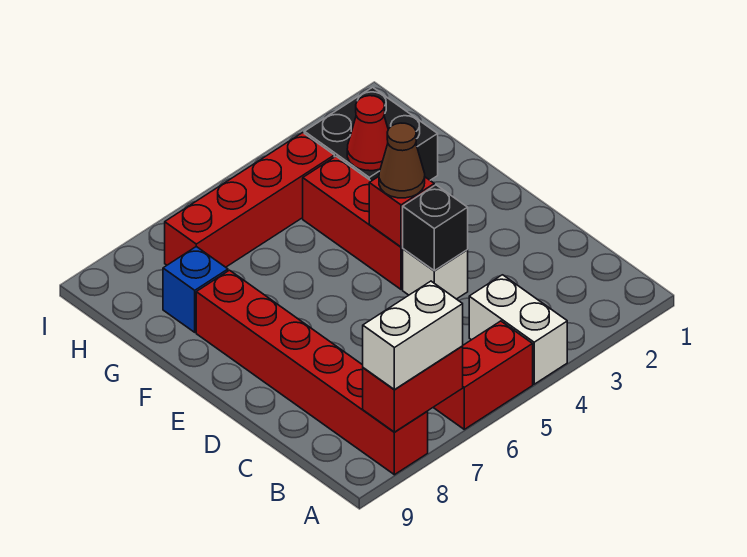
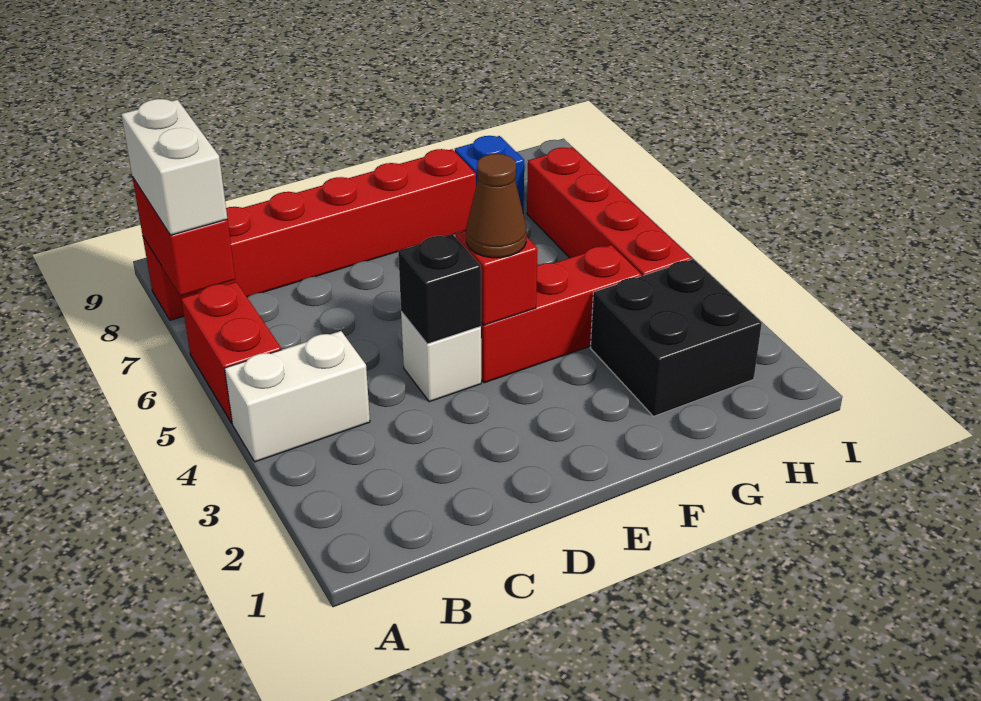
red 1x1 cone [347,96,388,171] -> none

